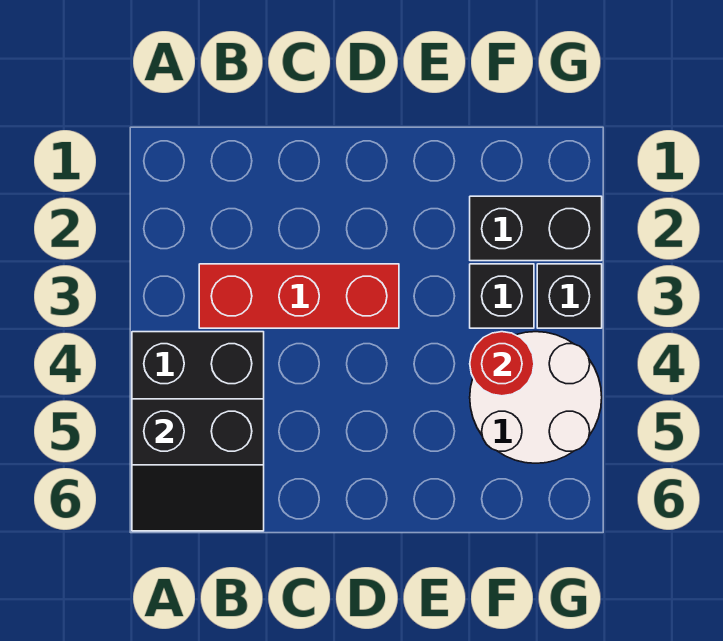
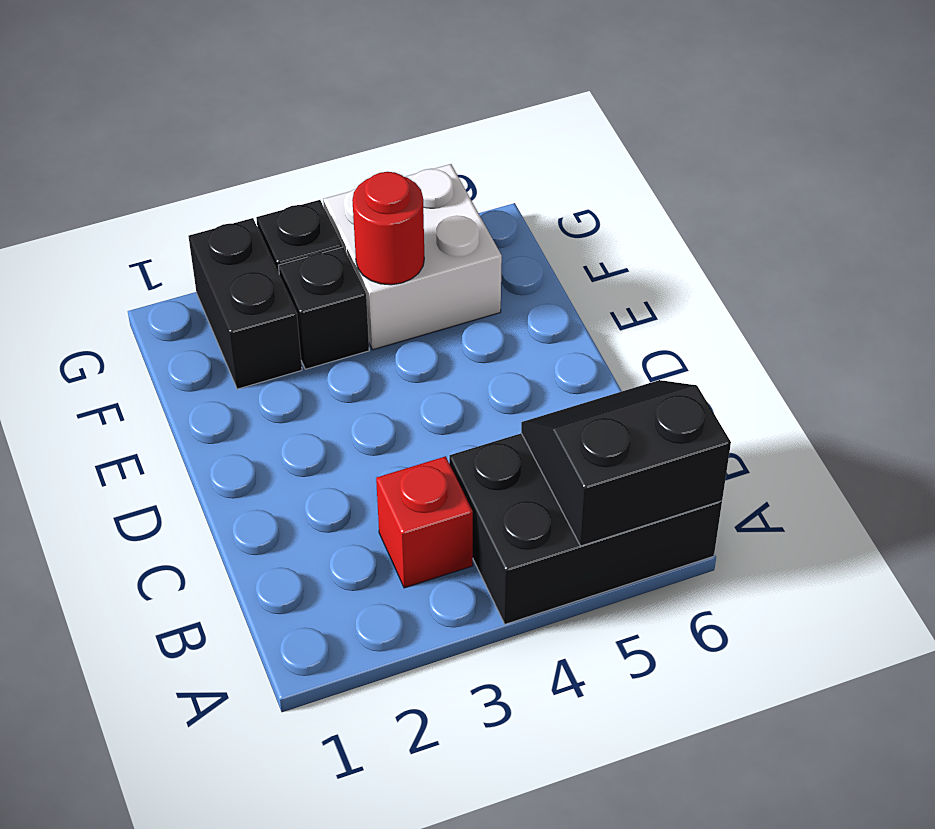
black 2x2 slope [132,399,264,531] -> black 2x2 slope turned to [521,380,731,546]
red 1x3 brick [199,264,399,328] -> red 1x1 brick [376,456,473,588]
white 2x2 round brick [470,332,602,463] -> white 2x2 brick [323,164,502,350]

